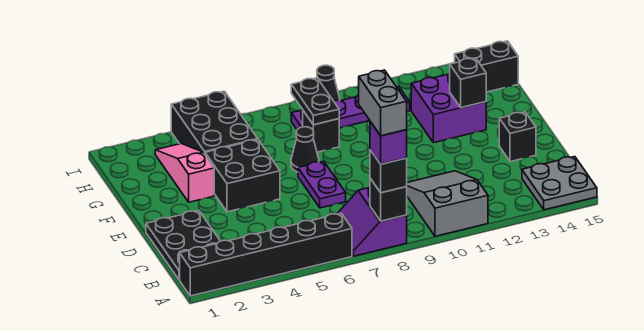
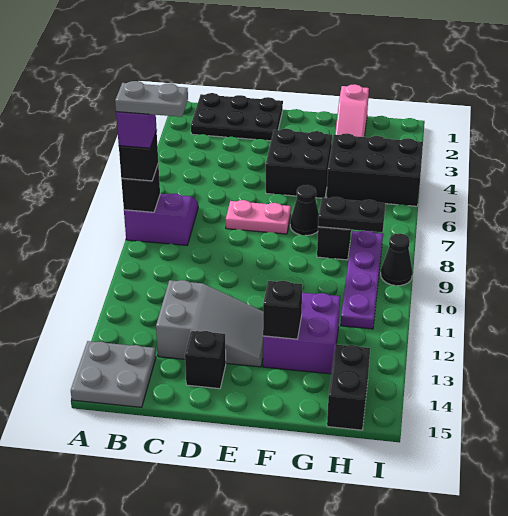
black 1x6 brick [180,213,352,296] -> none
grey 1x2 brick [359,70,407,136] -> grey 1x2 plate [115,81,188,117]
grey 2x3 slope [407,171,488,236] -> grey 2x3 slope moved to [156,280,263,367]
purple 1x2 plate [298,161,346,208] -> pink 1x2 plate [226,200,291,234]
pink 1x3 slope [155,144,214,202] -> pink 1x3 slope turned to [335,84,369,137]

